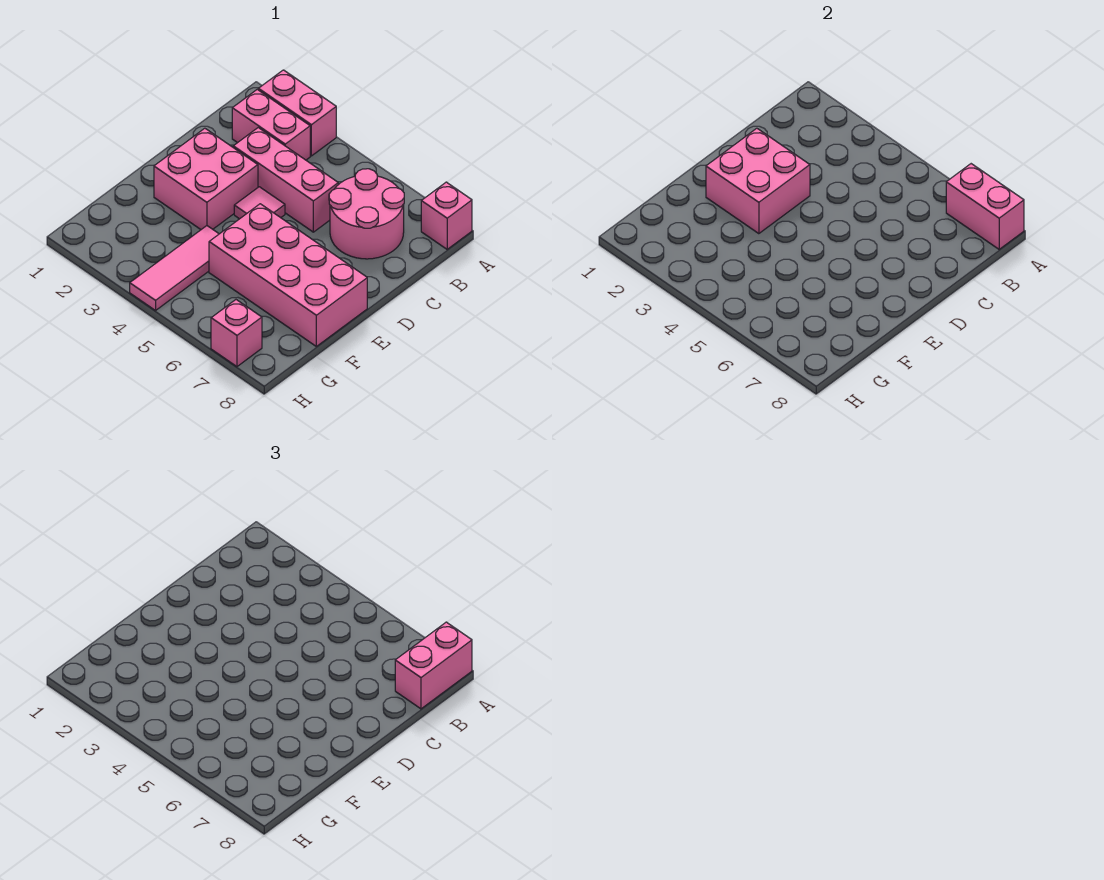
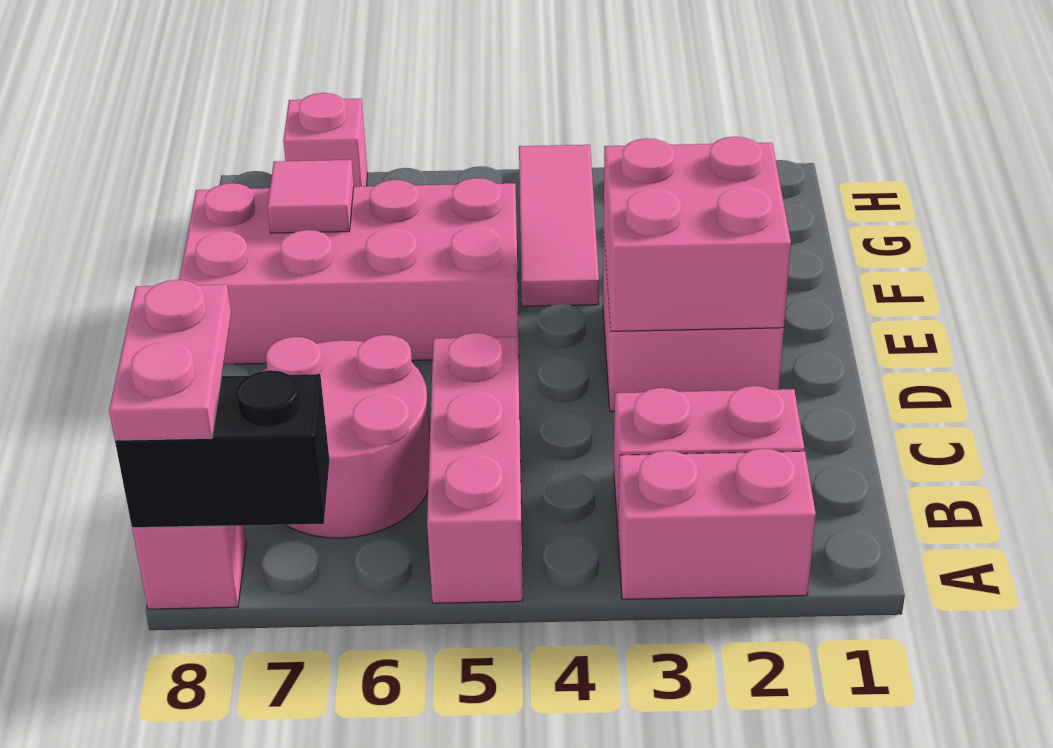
pink 1x2 brick [946,164,1024,249] -> black 1x2 brick [115,370,330,528]
pink 1x2 brick [395,622,472,709] -> pink 1x2 plate [109,280,231,440]
pink 1x3 brick [233,128,338,232] -> pink 1x3 brick turned to [427,333,523,603]
pink 1x1 tile [234,187,285,219] -> pink 1x1 tile moved to [267,160,354,233]

